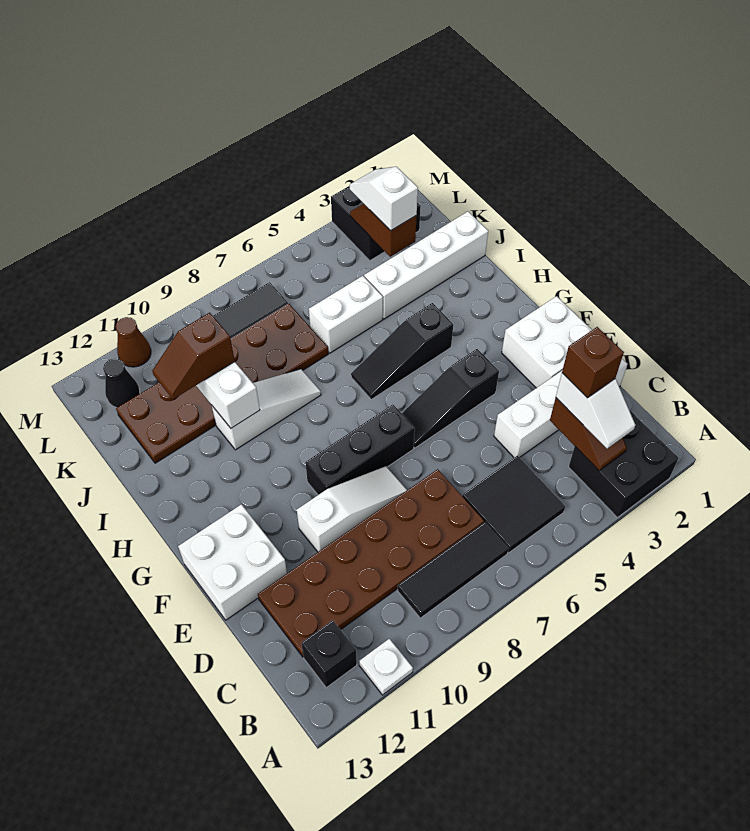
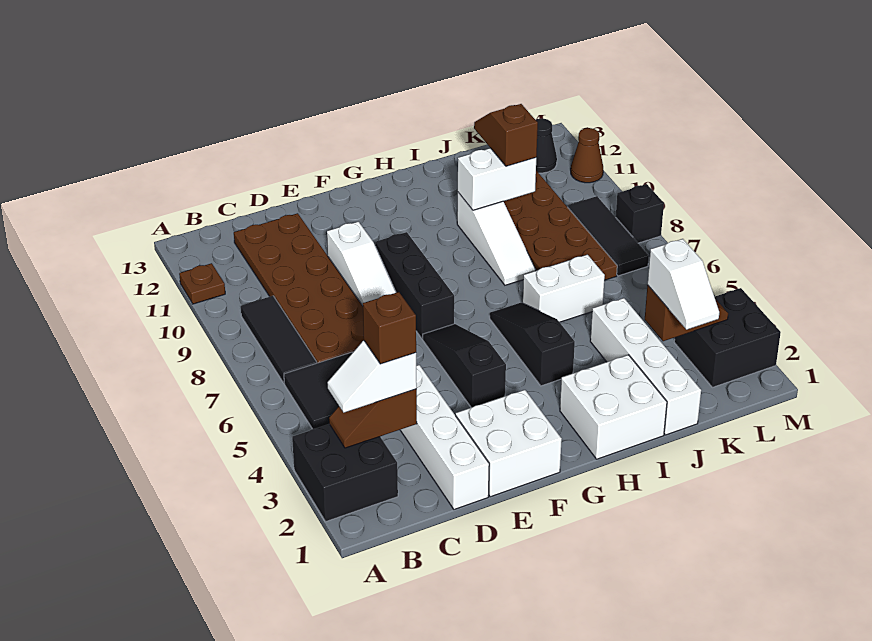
white 1x1 plate [359,639,413,695] -> brown 1x1 plate [179,263,225,304]
black 1x1 brick [302,620,357,688] -> black 1x1 brick moved to [616,184,664,243]
white 2x2 brick [178,504,287,620] -> white 2x2 brick moved to [560,355,667,459]
white 1x2 brick [309,276,383,353] -> white 1x2 brick turned to [523,255,605,322]
white 1x2 slope [350,167,418,231] -> white 1x2 slope turned to [648,239,719,330]

